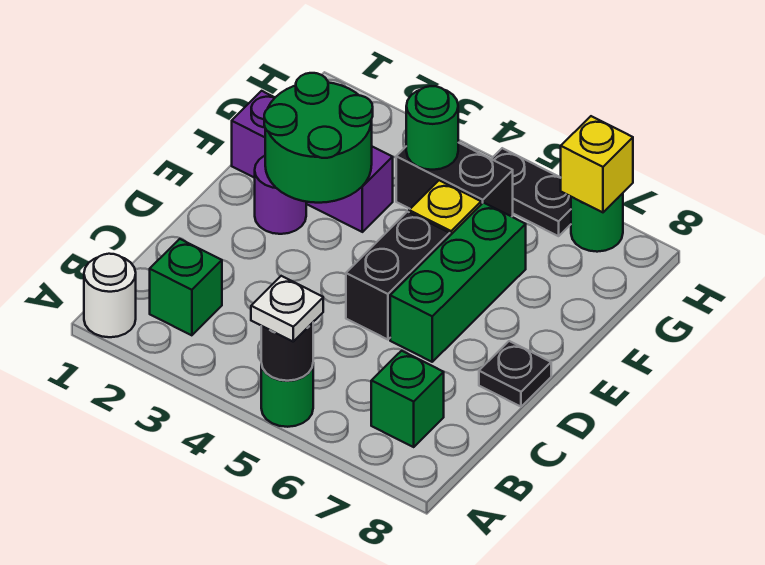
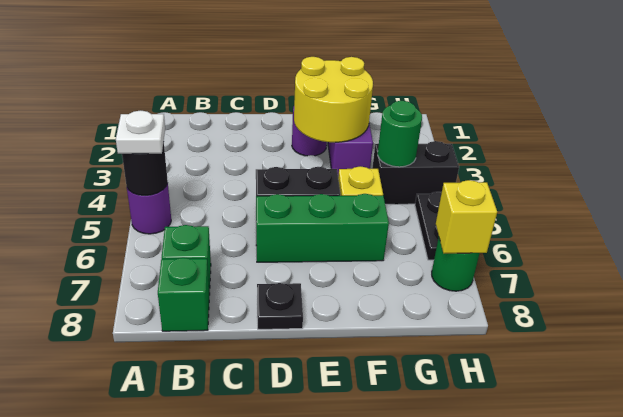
white 1x1 round brick [84,254,136,337] -> none
green 1x1 round brick [261,364,313,427] -> purple 1x1 round brick [127,183,171,234]
green 1x1 brick [150,239,222,335] -> green 1x1 brick moved to [158,258,209,331]
green 2x2 round brick [264,73,373,203] -> yellow 2x2 round brick [294,57,373,143]
black 1x2 brick [396,143,513,217] -> black 1x2 brick turned to [372,141,459,204]

